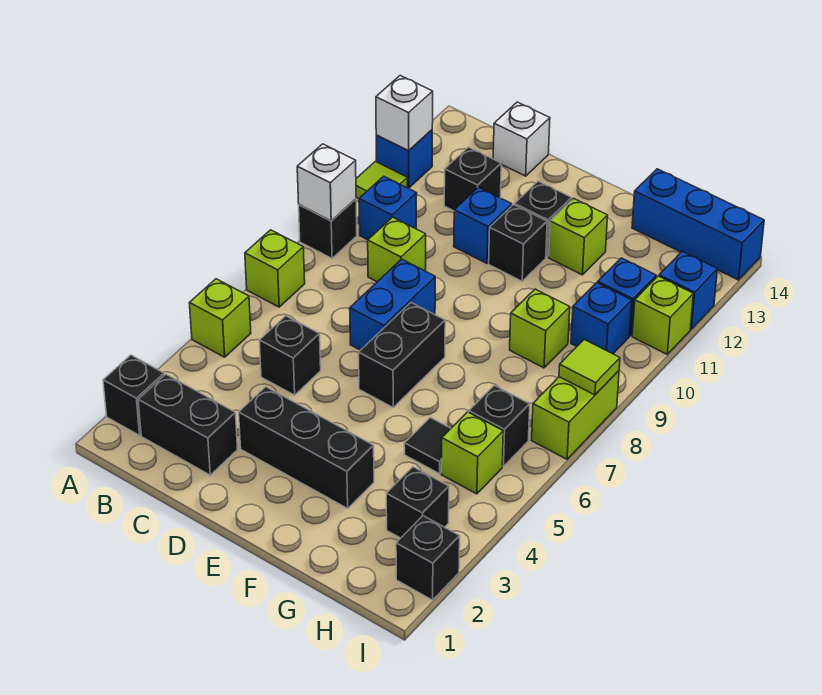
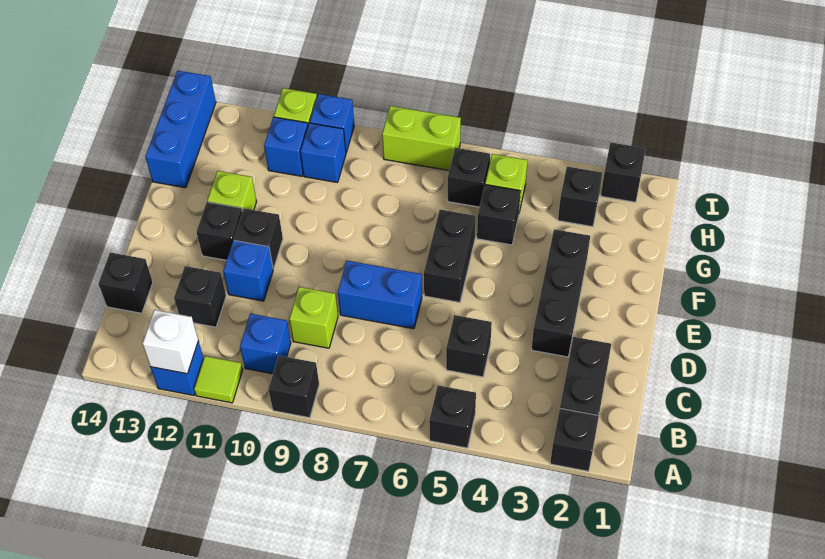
lime 1x1 brick [189,279,251,357] -> black 1x1 brick [429,386,476,448]
lime 1x1 brick [245,230,305,307] -> none
white 1x1 brick [297,144,356,221] -> none
white 1x1 brick [493,102,550,176] -> black 1x1 brick [98,253,153,313]
black 1x2 brick [359,303,445,407] -> black 1x2 brick turned to [424,210,476,302]
black 1x1 tile [404,418,451,474] -> black 1x1 brick [477,185,521,245]
lime 1x1 brick [510,289,570,368] -> none
lime 1x1 tile [559,340,620,395] -> none
blue 1x1 brick [659,252,717,329] -> blue 1x1 brick moved to [310,94,354,152]

